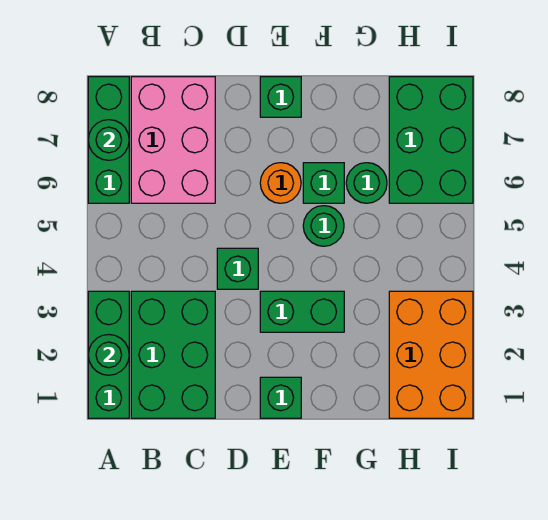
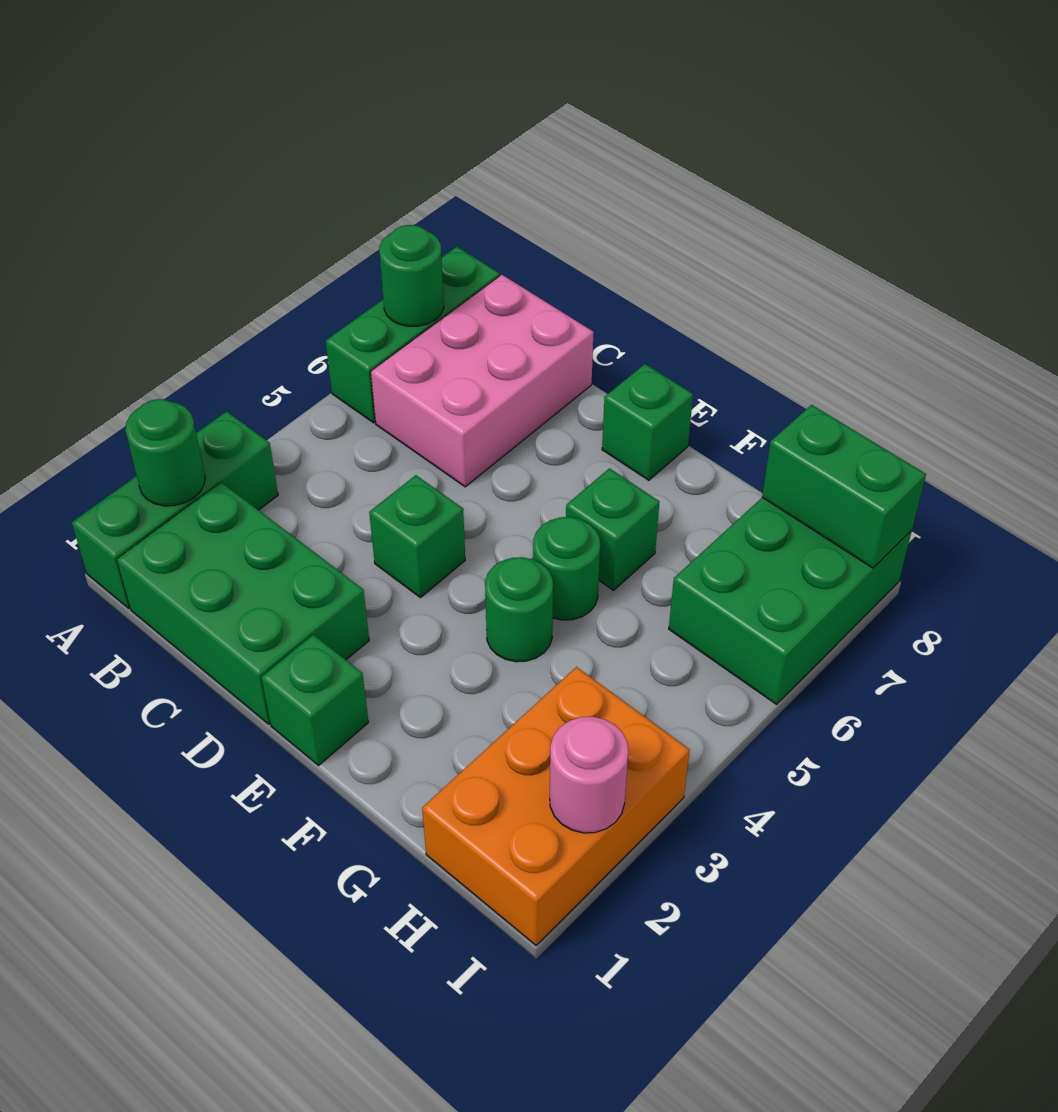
green 2x3 brick [131,291,215,418] -> green 2x3 brick turned to [117,482,369,724]
green 1x2 brick [260,291,344,332] -> green 1x2 brick moved to [762,405,926,568]
orange 1x1 round brick [260,163,301,203] -> none
green 1x1 round brick [346,163,387,203] -> green 1x1 round brick moved to [485,557,553,662]
none -> pink 1x1 round brick [550,717,628,833]

